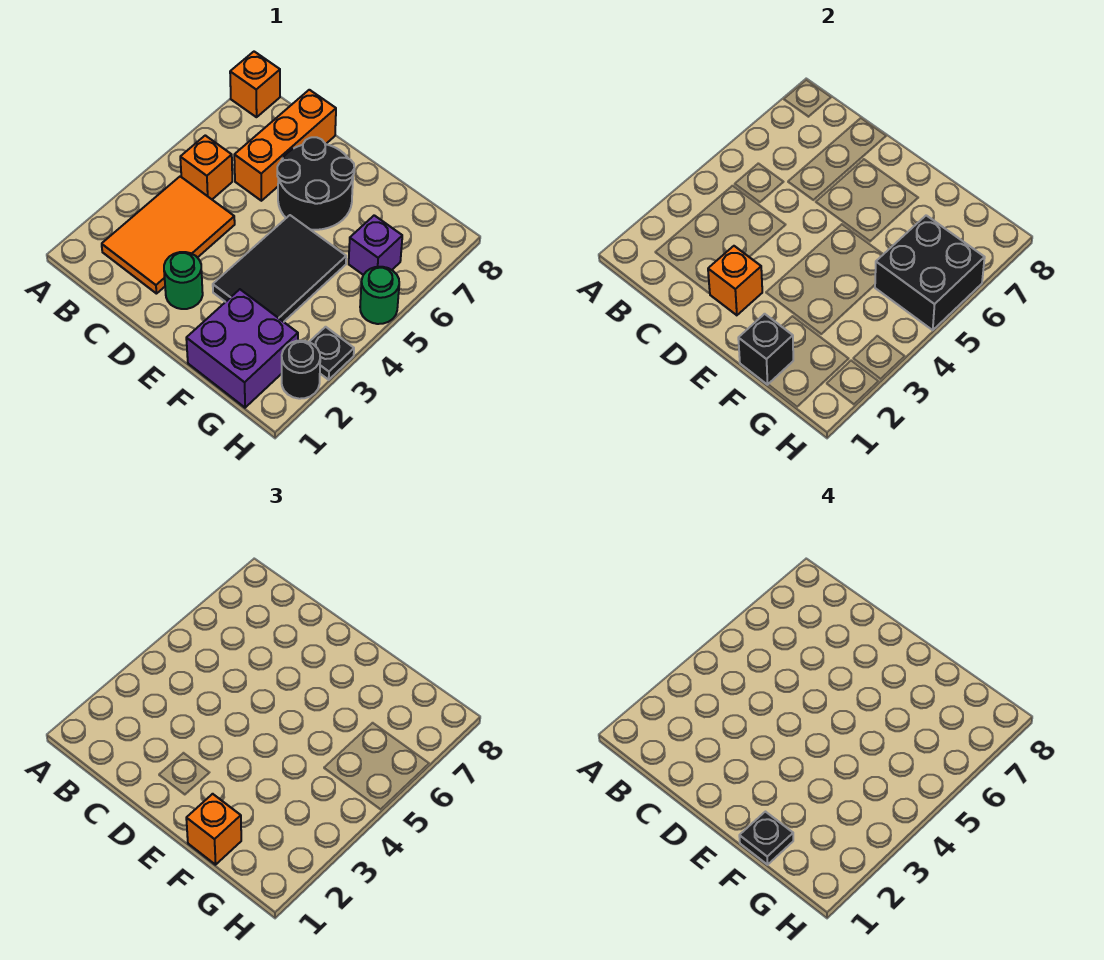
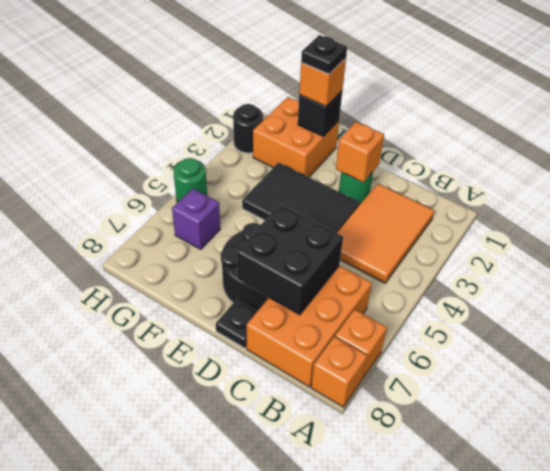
orange 1x1 brick [180,135,232,199] -> orange 1x1 brick moved to [335,309,387,378]
orange 1x3 brick [234,90,336,201] -> orange 2x3 brick [246,266,372,387]
black 2x3 tile [213,215,346,322] -> black 2x3 tile turned to [242,163,360,233]
purple 2x2 brick [186,289,298,408] -> orange 2x2 brick [253,97,339,177]
black 2x2 brick [875,215,985,330] -> black 2x2 brick moved to [237,205,343,315]
black 1x1 plate [310,327,354,380] -> black 1x1 plate moved to [216,299,257,348]

